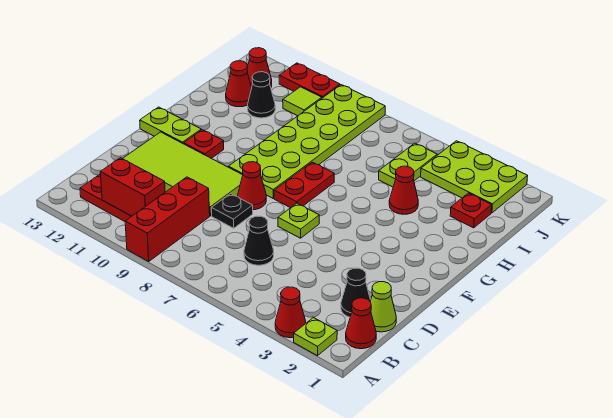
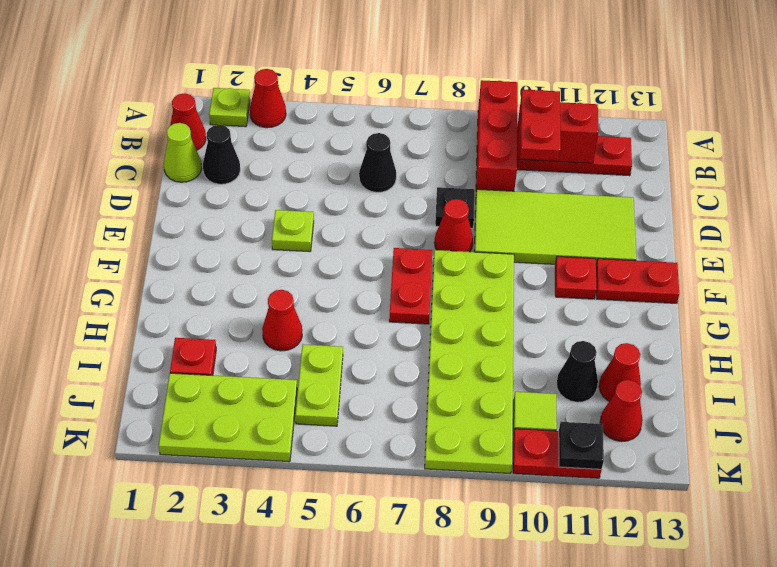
none -> red 1x2 plate [520,90,561,160]
lime 1x1 plate [278,203,319,238] -> lime 1x1 plate moved to [272,210,314,252]
lime 1x2 plate [140,107,201,144] -> red 1x2 plate [596,259,679,303]
none -> black 1x1 plate [559,422,604,469]

